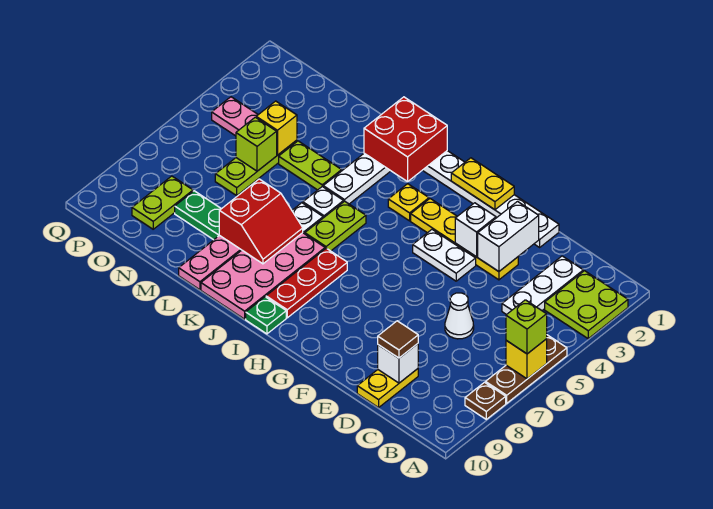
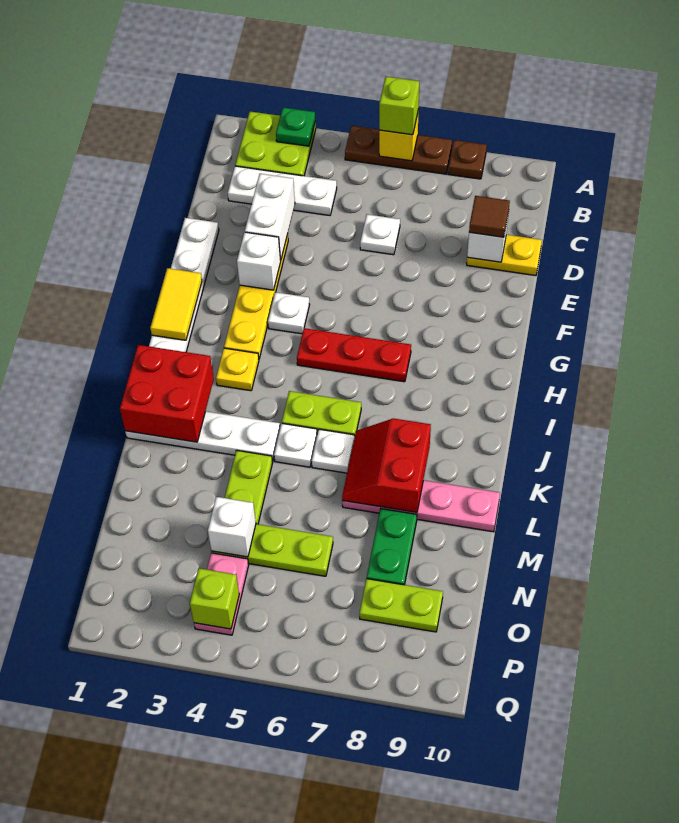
white 1x1 cone [445,293,474,339] -> white 1x1 plate [360,214,400,255]
white 1x2 brick [478,202,539,272] -> white 1x2 brick turned to [245,174,295,260]
white 1x2 plate [413,230,476,281] -> white 1x1 plate [268,292,310,334]
yellow 1x2 plate [451,158,514,210] -> yellow 1x2 tile [150,268,202,340]
red 1x3 plate [266,248,347,318] -> red 1x3 plate moved to [297,328,411,382]
green 1x1 plate [246,297,286,334] -> green 1x1 plate moved to [276,107,315,146]
pink 2x4 plate [201,233,325,319] -> none
red 2x2 slope [219,179,303,264] -> red 2x2 slope turned to [342,418,431,512]
yellow 1x1 brick [256,101,297,155] -> white 1x1 brick [208,497,256,557]
lime 1x1 brick [236,117,277,171] -> lime 1x1 brick moved to [190,568,239,629]

